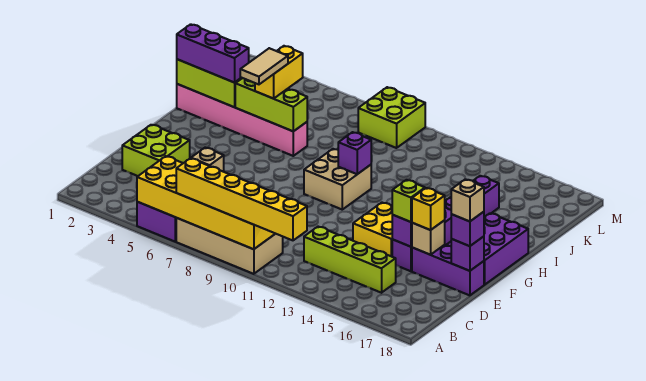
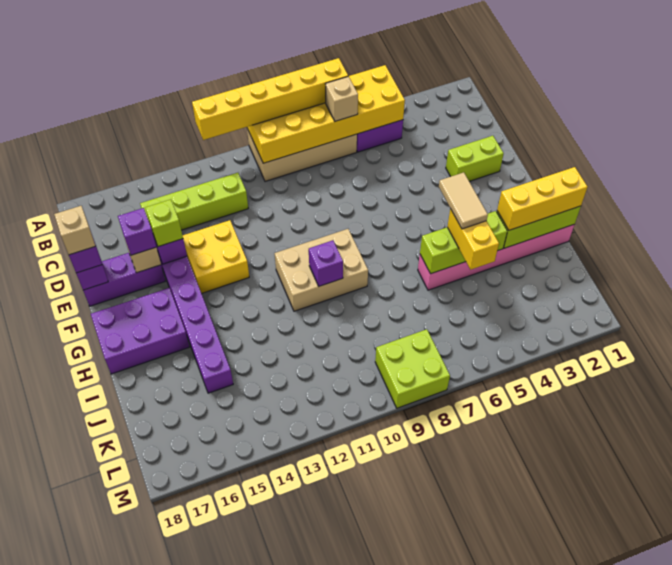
lime 2x2 brick [122,125,190,176] -> lime 1x2 brick [446,136,504,181]
yellow 1x1 brick [412,188,445,230] -> purple 1x1 brick [118,208,156,255]
purple 2x3 brick [446,213,528,285] -> purple 2x3 brick turned to [91,288,190,374]
tan 2x2 brick [304,149,371,209] -> tan 2x3 brick [274,229,368,311]
purple 1x3 brick [177,24,249,83] -> yellow 1x3 brick [497,167,588,230]

